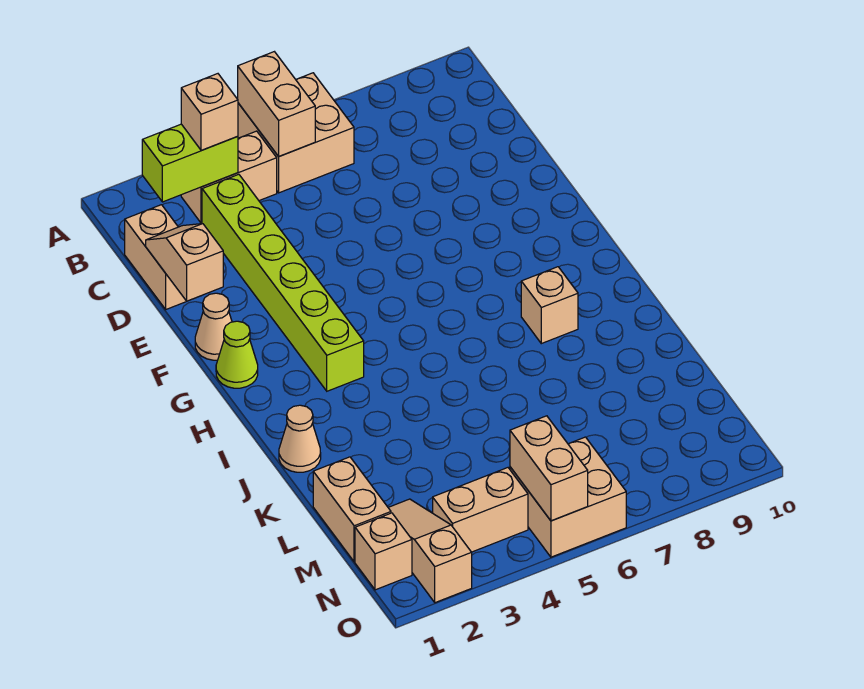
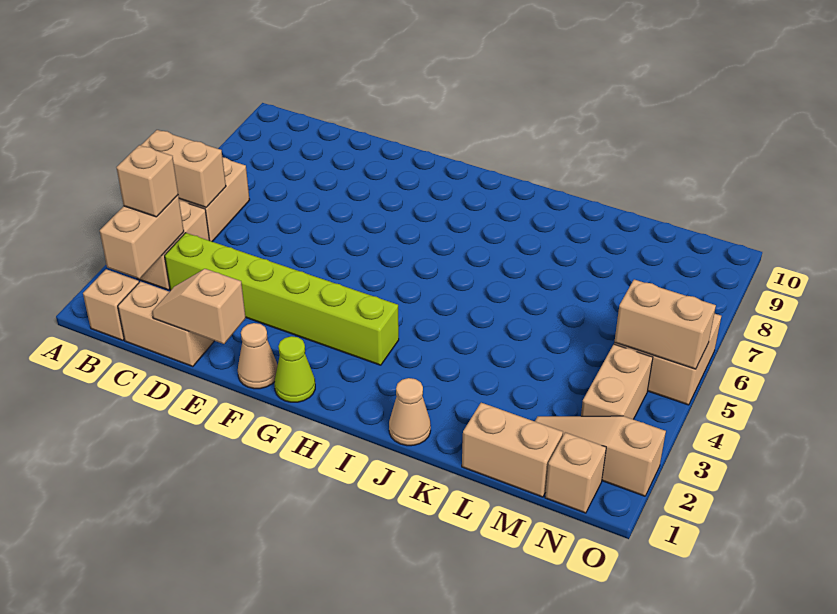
lime 1x2 brick [142,124,238,202] -> tan 1x2 brick [100,195,184,279]
tan 1x1 brick [521,267,578,344] -> tan 1x1 brick moved to [83,269,139,340]

